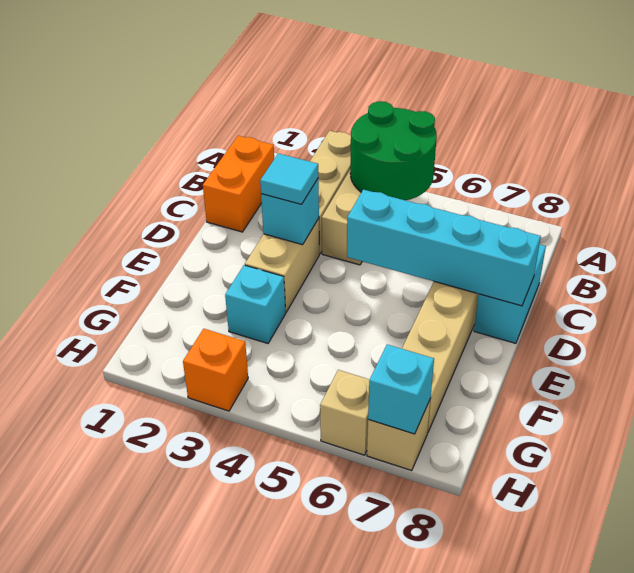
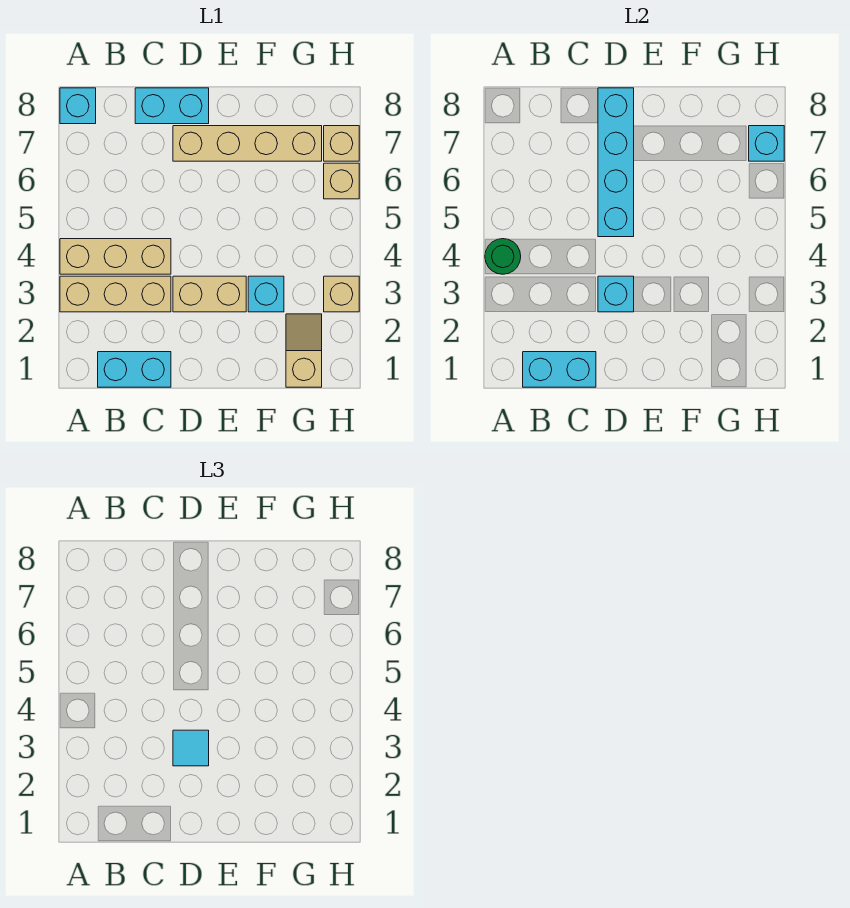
green 2x2 round brick [350,101,437,200] -> green 1x1 round brick [485,239,521,274]
none -> cyan 1x1 brick [60,88,96,124]
orange 1x2 brick [203,136,274,232] -> cyan 1x2 brick [98,352,171,387]
none -> cyan 1x2 brick [523,352,596,387]
none -> tan 1x2 slope [286,314,322,387]
orange 1x1 brick [183,329,248,411] -> tan 1x1 brick [324,276,359,312]

